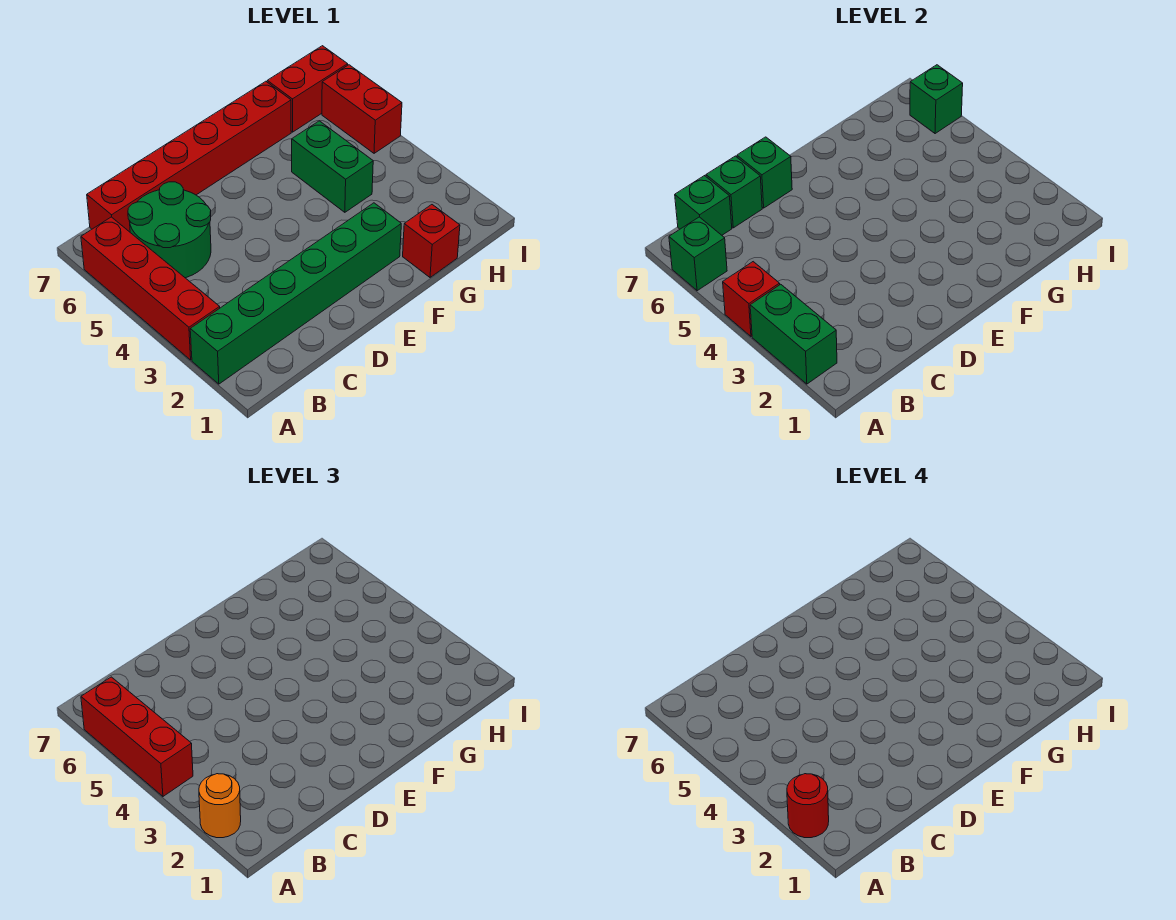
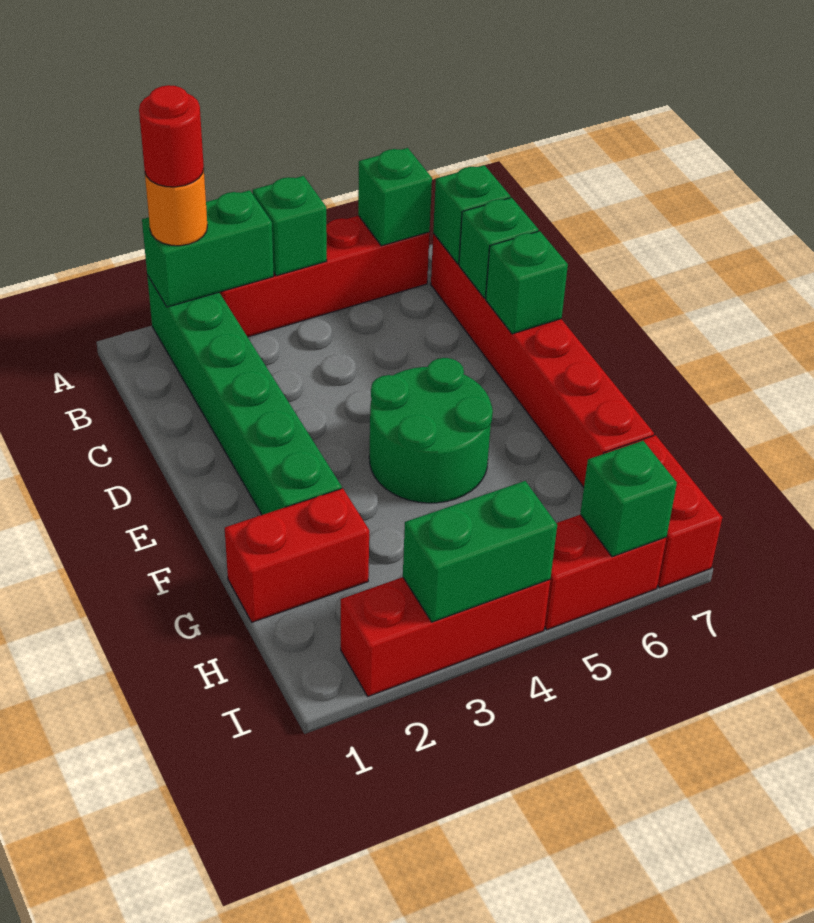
red 1x1 brick [723,262,780,336] -> green 1x1 brick [253,176,327,276]
red 1x3 brick [81,677,193,796] -> red 1x3 brick moved to [341,577,550,696]
green 2x2 round brick [128,182,211,278] -> green 2x2 round brick moved to [369,358,493,503]
red 1x1 brick [403,205,460,277] -> red 1x2 brick [225,488,369,622]
green 1x2 brick [292,121,373,212] -> green 1x2 brick moved to [403,481,557,622]

